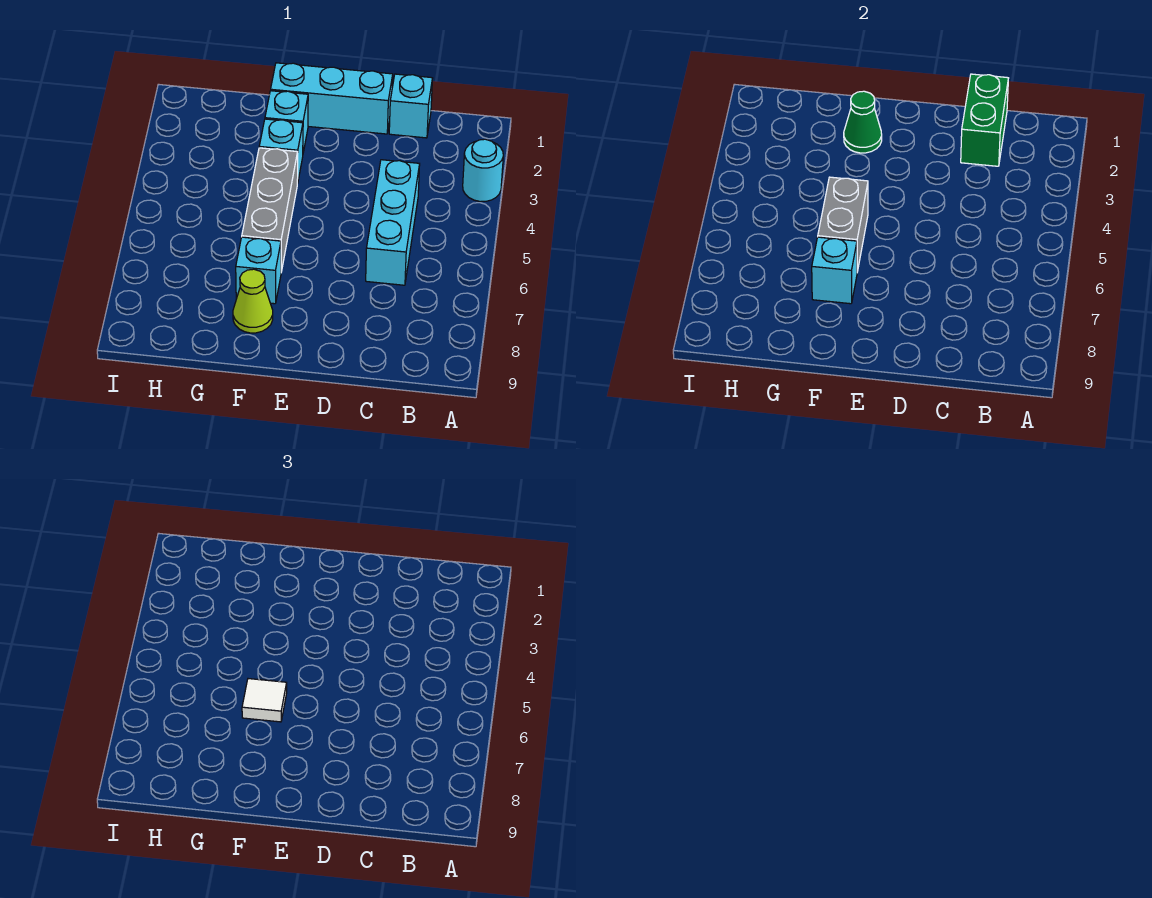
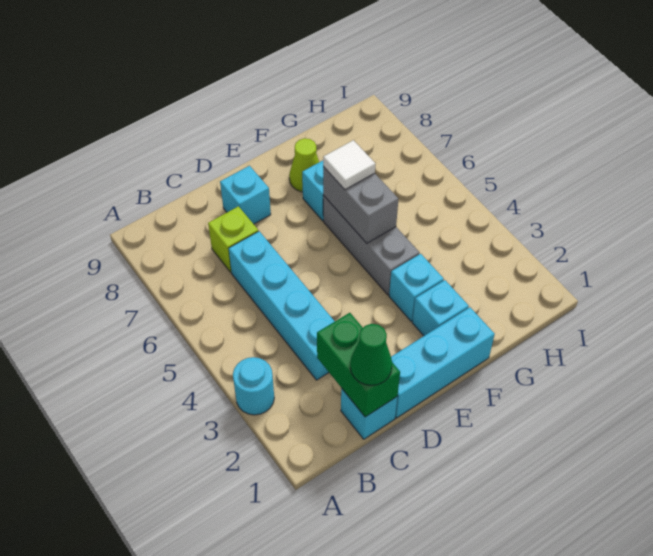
cyan 1x3 brick [366,160,420,285] -> cyan 1x4 brick [229,231,335,380]
none -> lime 1x1 brick [208,206,258,272]
green 1x1 cone [844,91,882,153] -> green 1x1 cone moved to [350,324,392,385]
cyan 1x1 brick [812,237,857,304] -> cyan 1x1 brick moved to [220,166,271,224]

